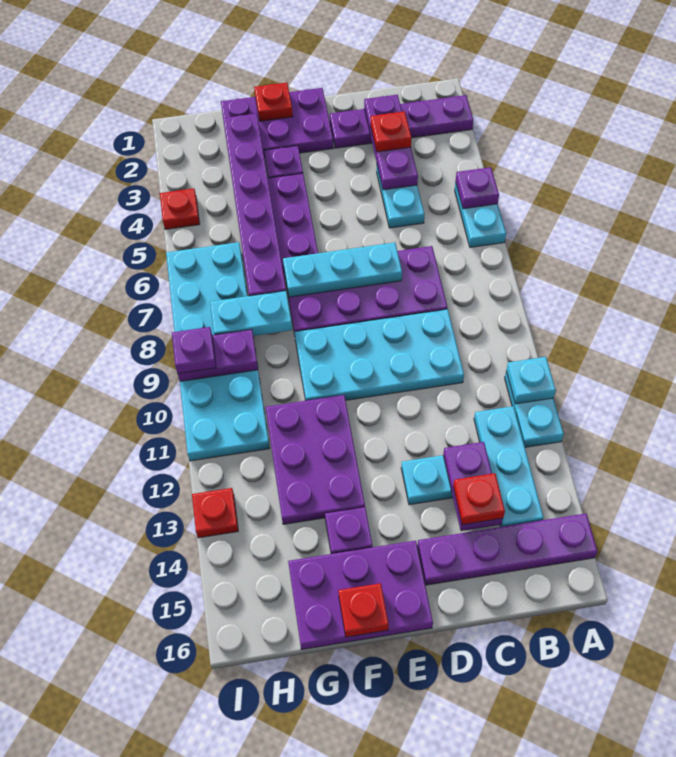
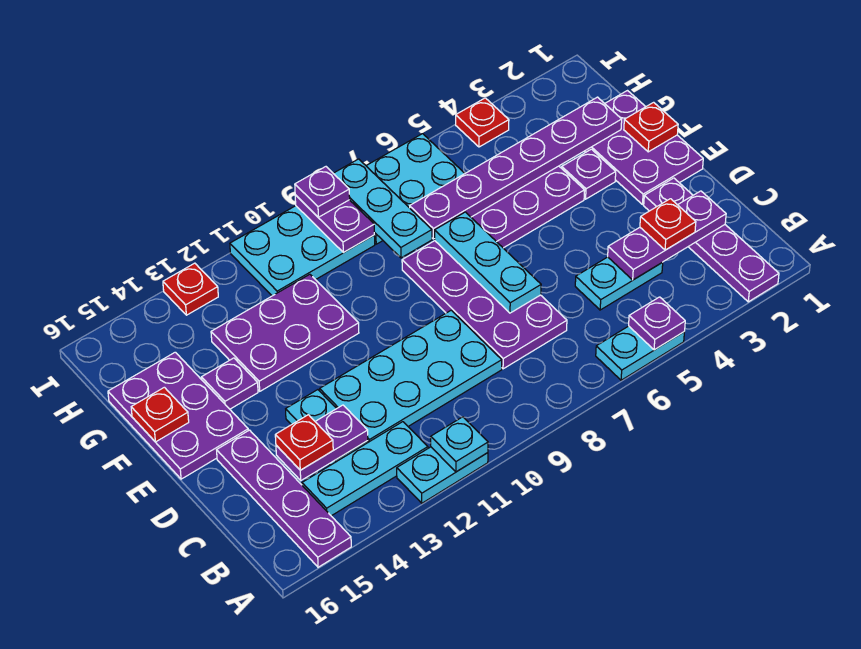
cyan 2x4 plate [295,309,464,401] -> cyan 2x4 plate turned to [320,310,502,442]
cyan 1x2 plate [210,291,292,336] -> cyan 1x3 plate [333,159,432,258]

